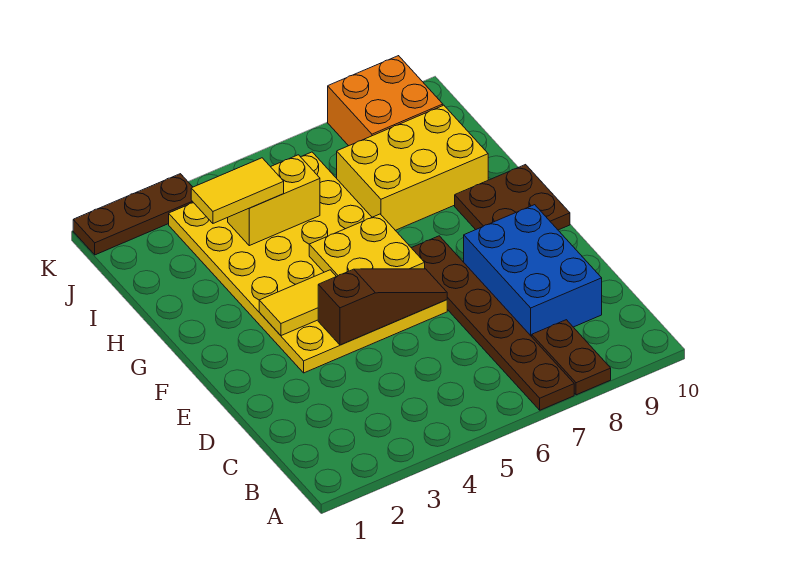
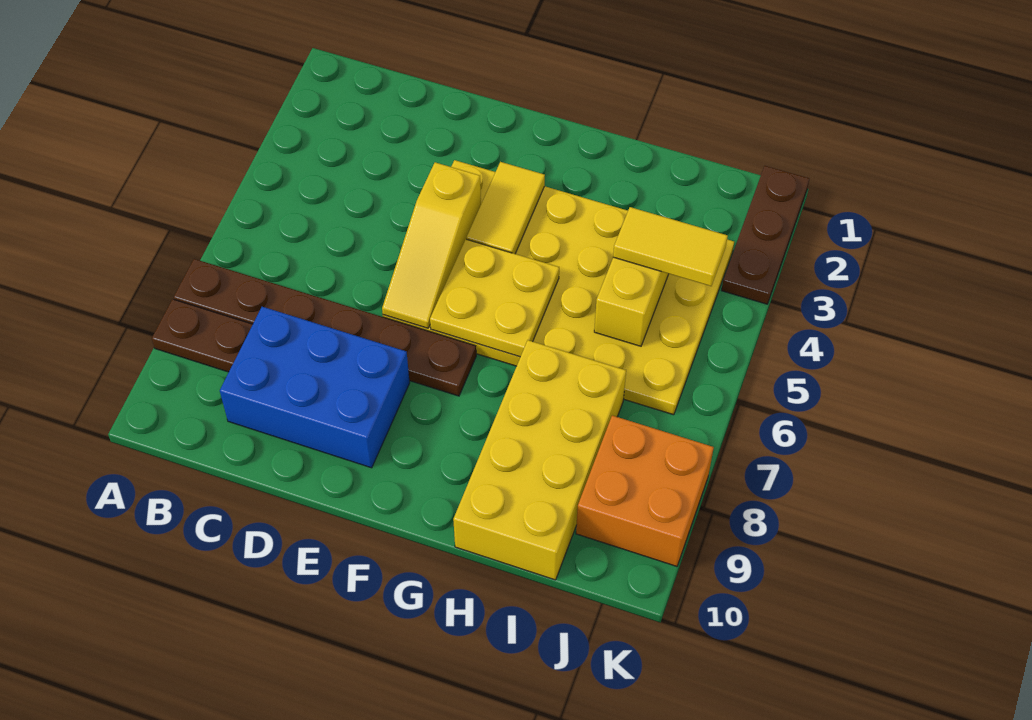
brown 1x3 slope [318,269,447,345] -> yellow 1x3 slope [382,162,481,328]
brown 2x2 plate [455,165,570,230] -> none
yellow 2x3 brick [337,105,488,230] -> yellow 2x4 brick [453,340,626,580]
yellow 1x2 tile [191,158,284,223] -> yellow 1x2 tile turned to [613,207,728,286]

